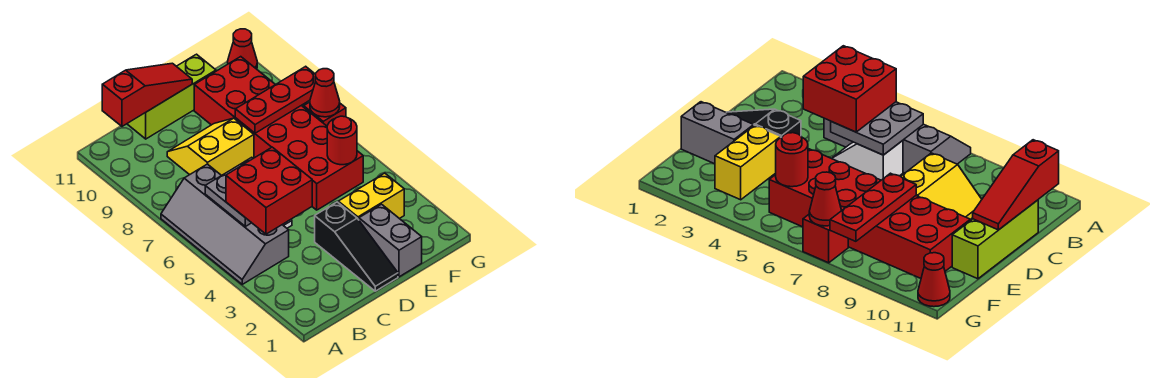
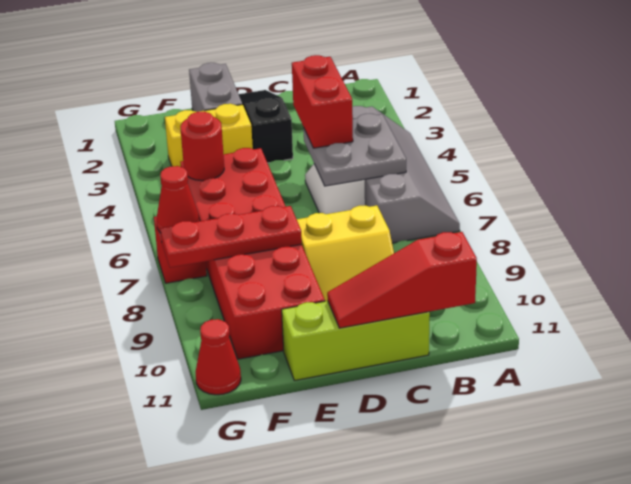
red 2x2 brick [226,147,312,234] -> red 1x2 brick [292,55,353,148]

